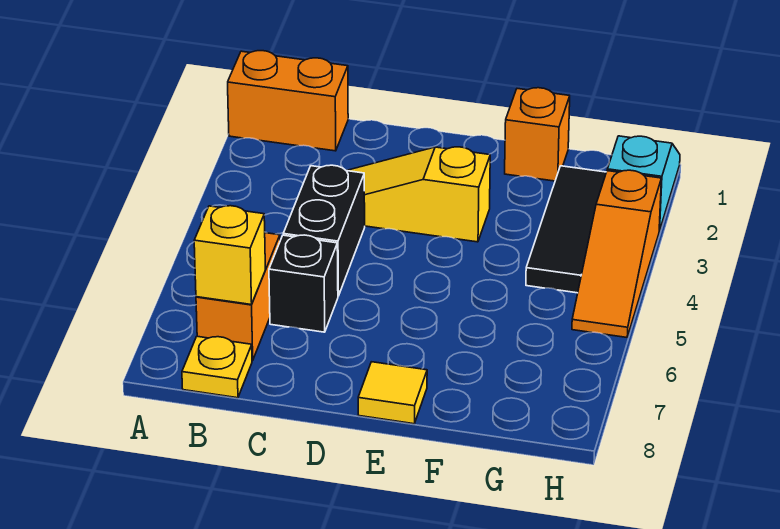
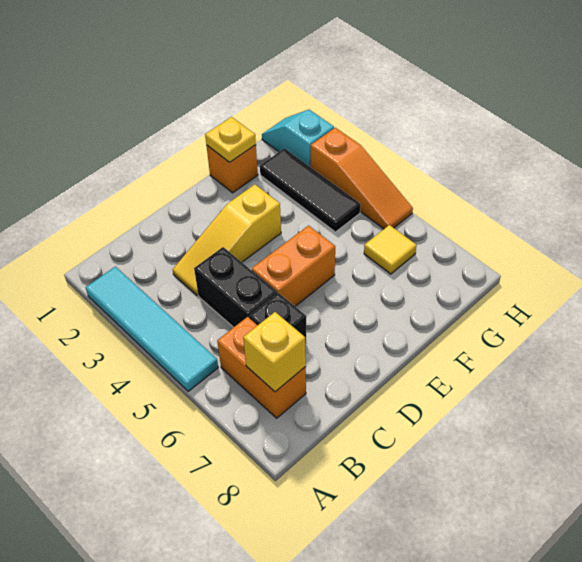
orange 1x2 brick [228,51,348,151] -> orange 1x2 brick moved to [252,226,335,306]
none -> cyan 1x4 tile [86,267,218,391]
yellow 1x1 plate [182,336,252,398] -> yellow 1x1 plate moved to [205,117,256,162]
yellow 1x1 tile [358,362,427,424] -> yellow 1x1 tile moved to [364,225,417,274]

